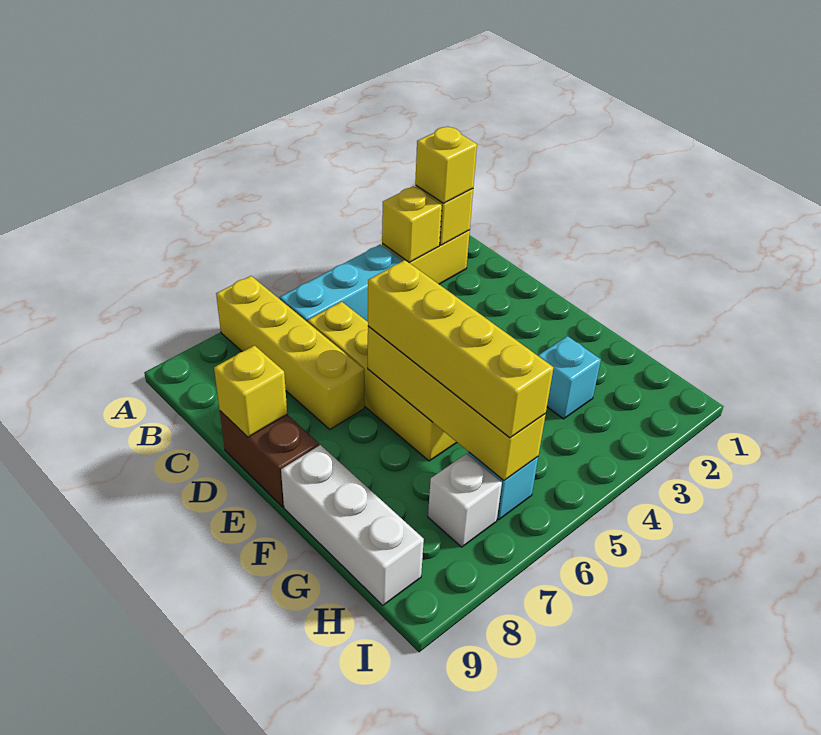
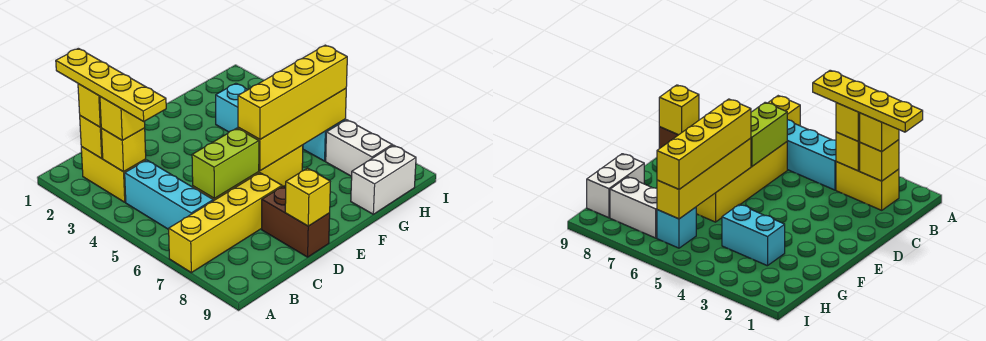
none -> yellow 1x4 plate [56,48,166,121]
none -> yellow 1x1 brick [100,97,145,140]
none -> lime 1x2 brick [192,128,259,199]
brown 1x2 brick [220,411,319,507] -> brown 1x2 brick turned to [262,186,330,257]
white 1x3 brick [281,445,424,605] -> white 1x2 brick [351,145,416,214]
cyan 1x1 brick [538,336,601,419] -> cyan 1x2 brick [216,83,248,132]
white 1x1 brick [428,454,502,547] -> white 1x2 brick [326,120,392,177]

